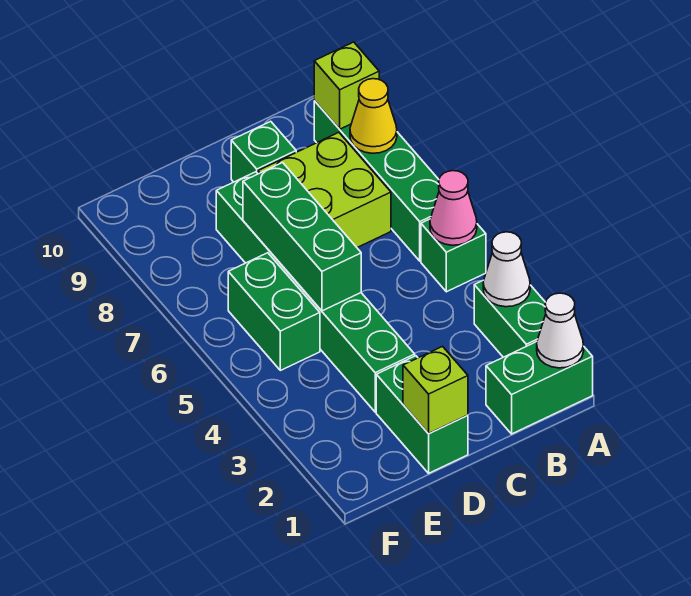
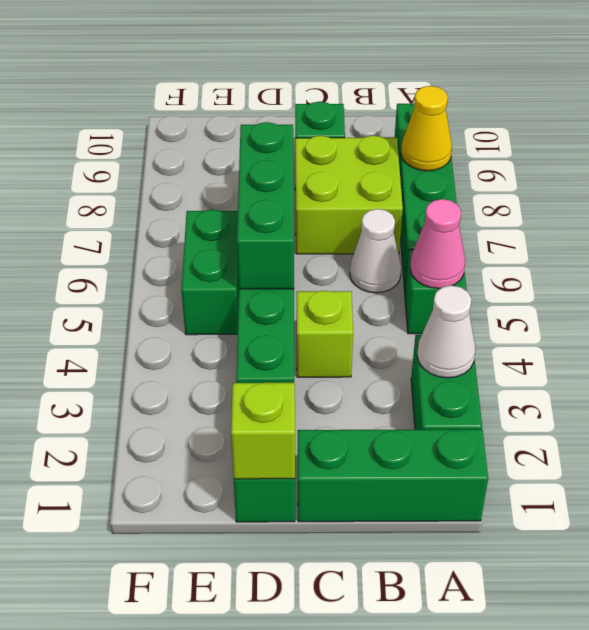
green 1x2 brick [486,342,593,434] -> green 1x3 brick [298,429,488,522]
white 1x1 cone [537,293,584,368] -> white 1x1 cone moved to [350,209,401,293]
lime 1x1 brick [314,42,379,129] -> lime 1x1 brick moved to [297,291,353,377]

